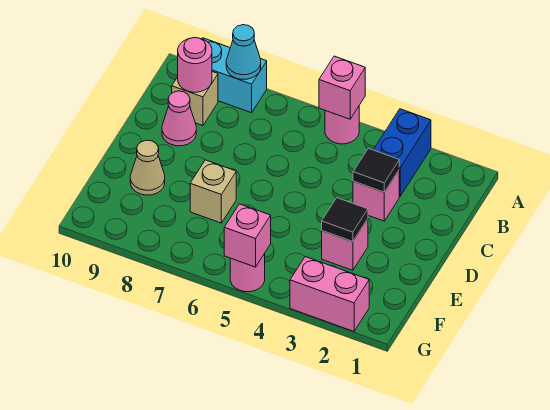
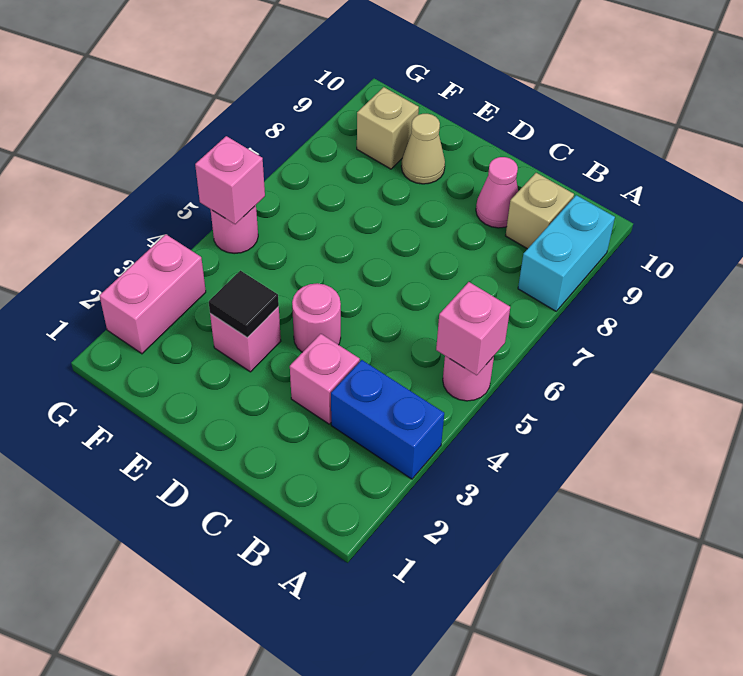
cyan 1x1 cone [226,25,261,79] -> none
pink 1x1 round brick [178,38,212,92] -> pink 1x1 round brick moved to [292,283,341,352]
black 1x1 tile [353,148,399,192] -> none
tan 1x1 brick [190,160,236,223] -> tan 1x1 brick moved to [357,87,419,169]

